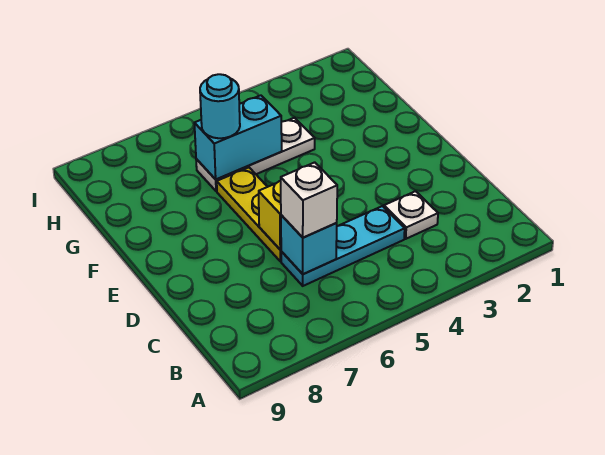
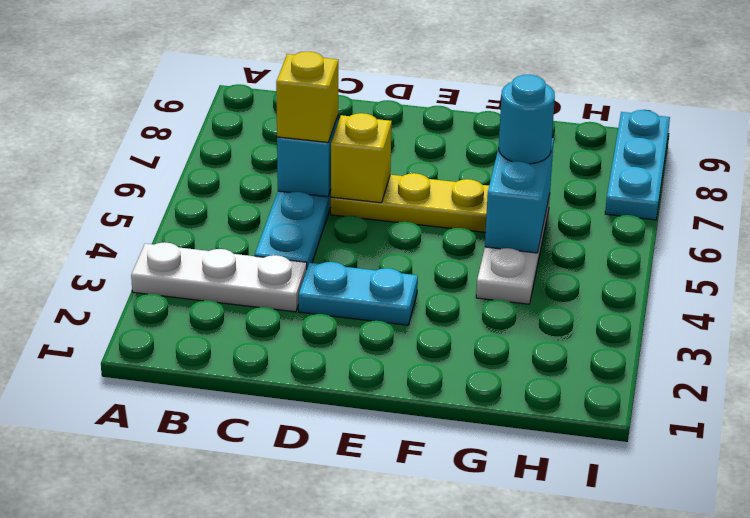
white 1x1 plate [384,191,438,239] -> white 1x3 plate [131,242,307,312]
white 1x1 brick [281,162,337,238] -> yellow 1x1 brick [276,52,338,142]
none -> cyan 1x2 plate [299,262,418,325]
none -> cyan 1x3 plate [605,110,670,220]

